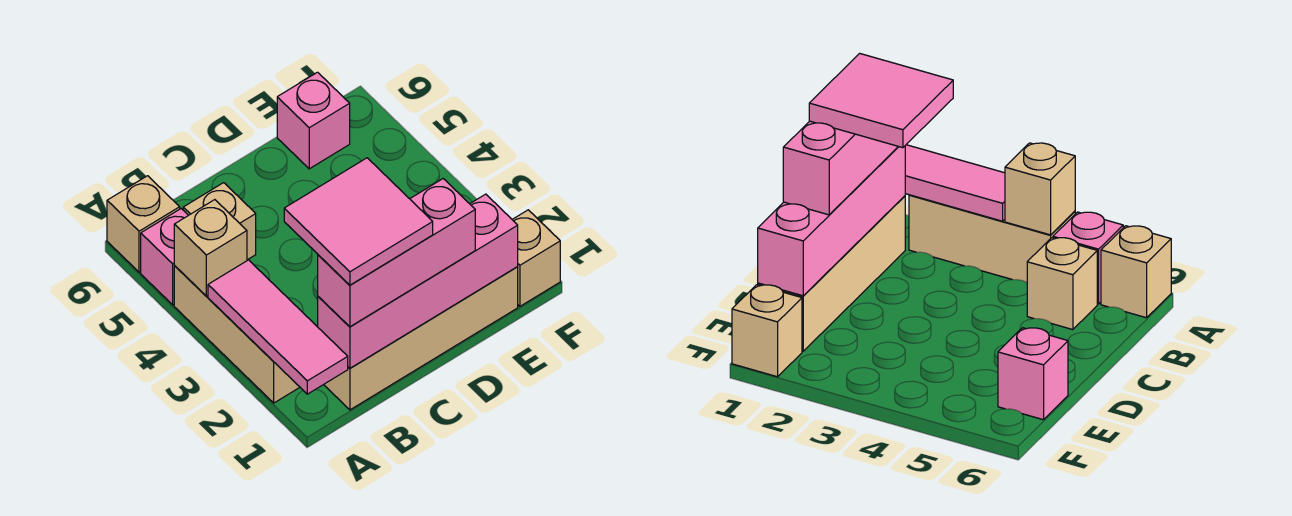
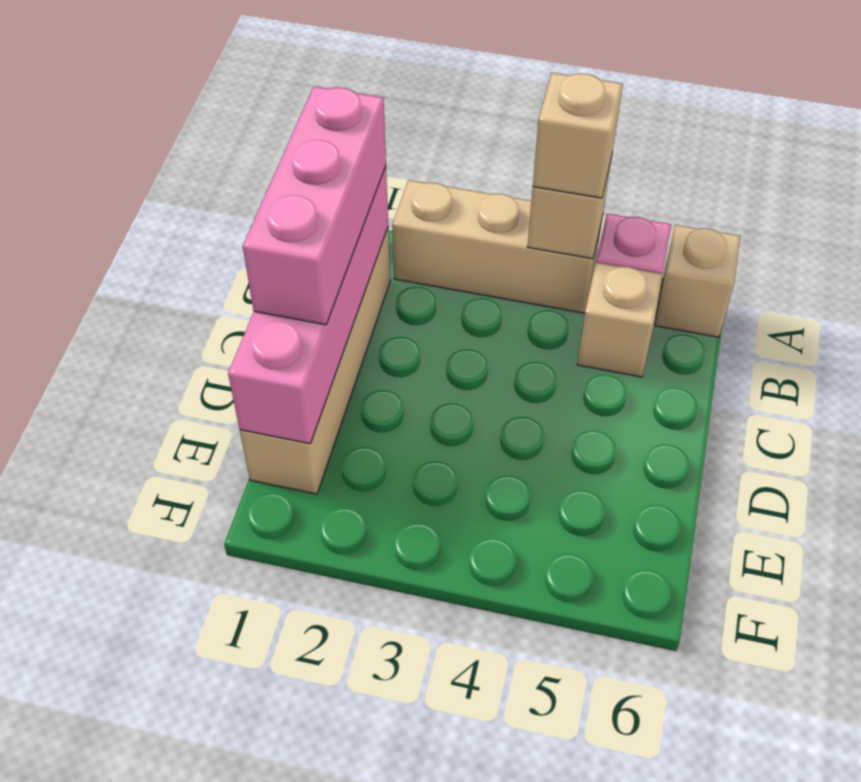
pink 1x3 tile [208,260,348,394] -> none
pink 2x2 tile [284,158,433,285] -> none
pink 1x1 brick [277,72,350,169] -> none
tan 1x1 brick [512,210,560,306] -> tan 1x1 brick moved to [533,73,623,198]

